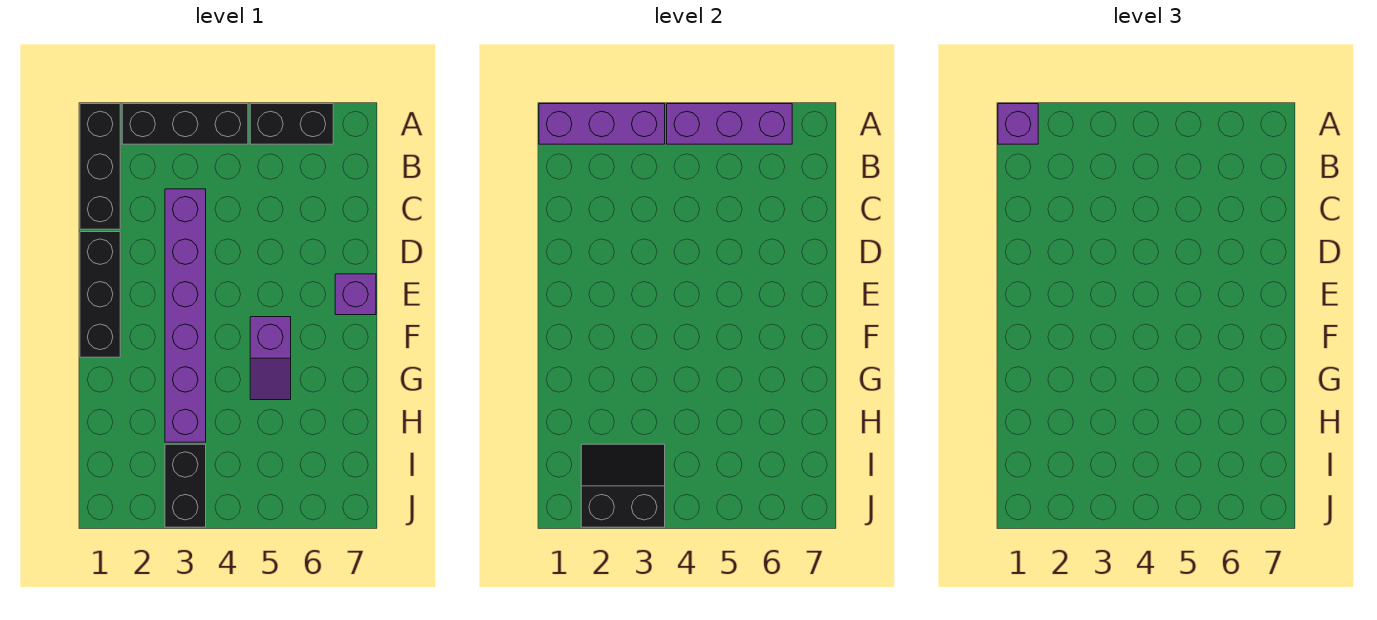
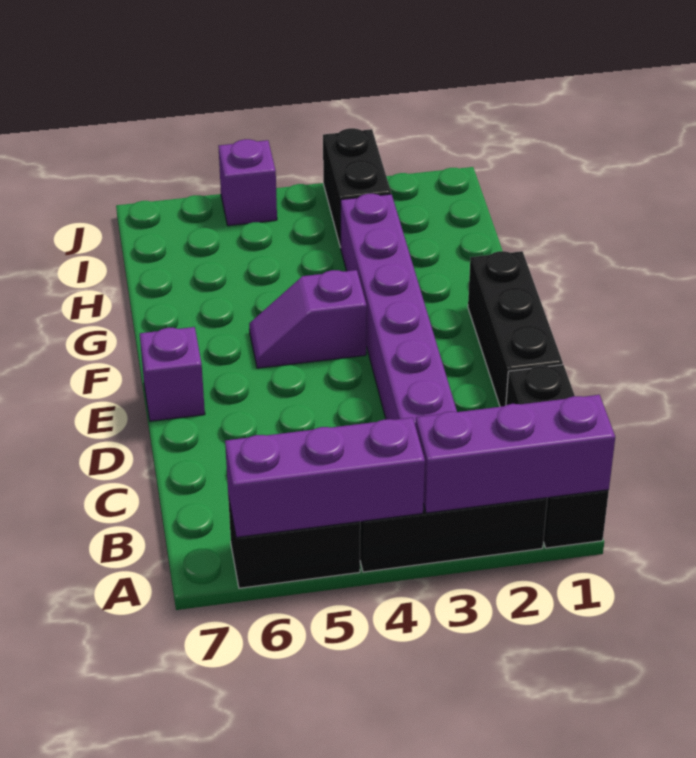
purple 1x1 brick [998,104,1038,144] -> purple 1x1 brick moved to [218,139,277,226]
purple 1x2 slope [250,317,291,400] -> purple 1x2 slope turned to [249,270,367,368]
black 2x2 slope [581,444,665,527] -> none

